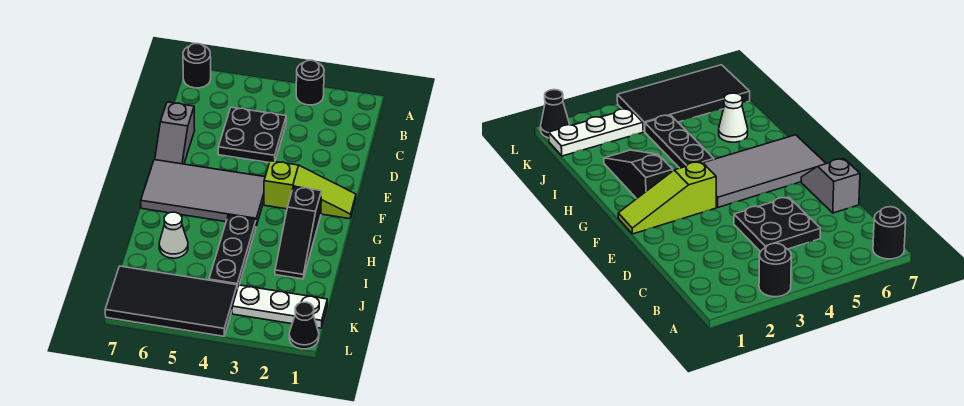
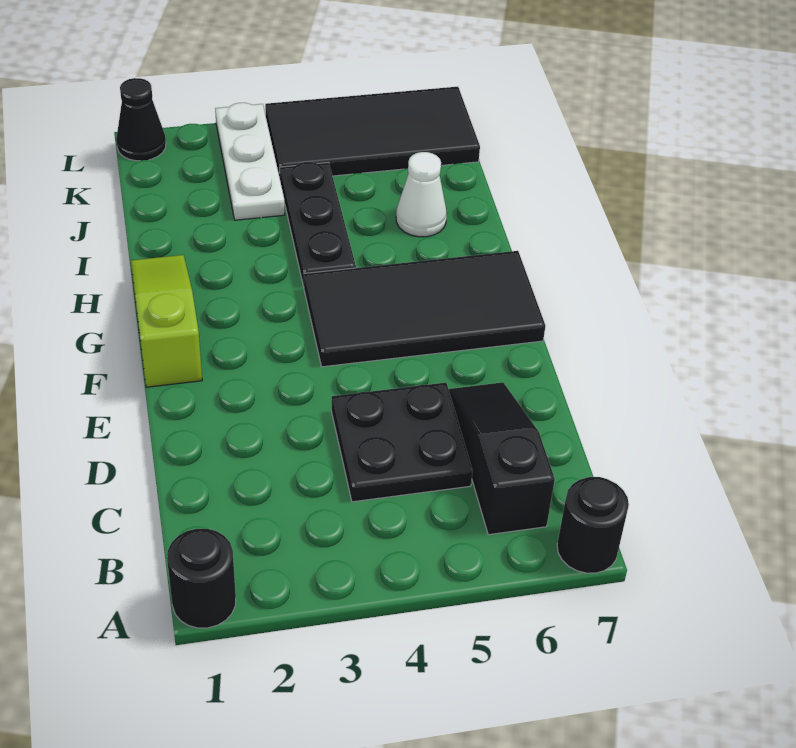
black 1x1 round brick [296,60,324,105] -> black 1x1 round brick moved to [167,529,236,628]
grey 1x2 slope [155,102,195,164] -> none
lime 1x3 slope [264,161,356,219] -> lime 1x3 slope turned to [131,255,202,387]
grey 2x4 tile [141,160,265,226] -> black 2x4 tile [304,251,545,367]
black 1x3 slope [275,186,321,279] -> black 1x3 slope moved to [449,382,555,535]
white 1x3 plate [232,285,327,328] -> white 1x3 plate turned to [215,103,285,220]

